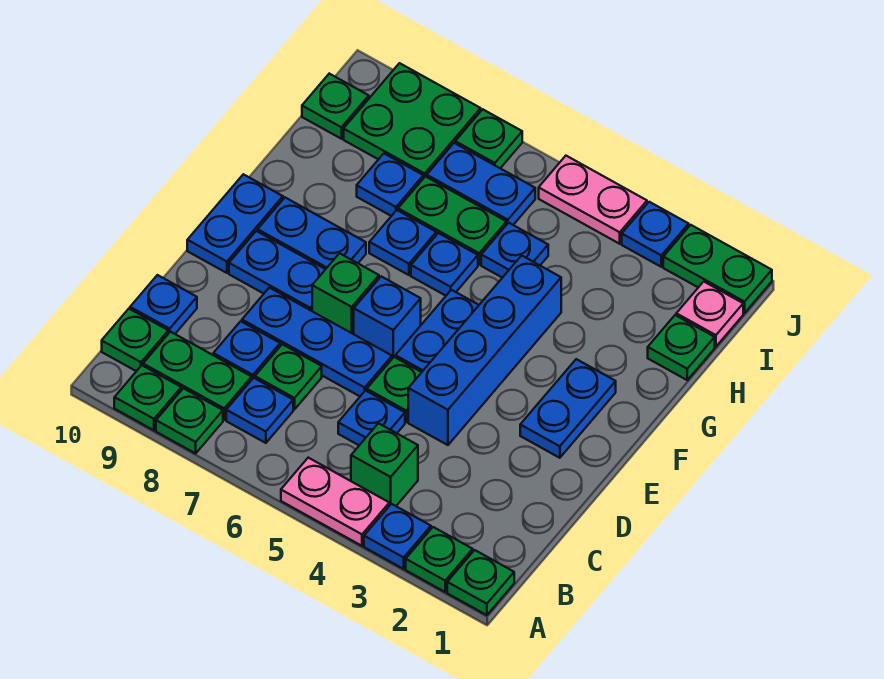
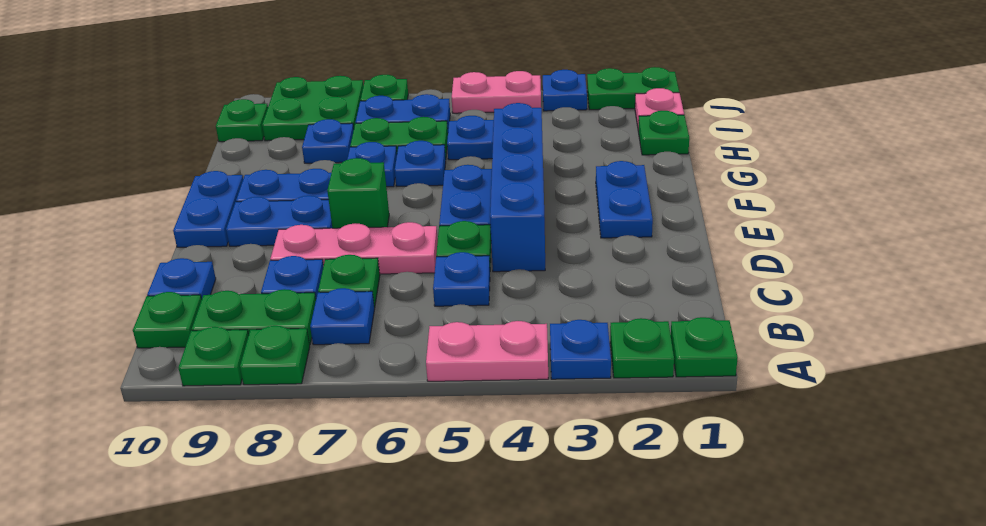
green 1x1 brick [351,423,418,506] -> none
blue 1x3 plate [242,288,392,396] -> pink 1x3 plate [270,222,438,274]
blue 1x1 brick [354,276,421,359] -> none

